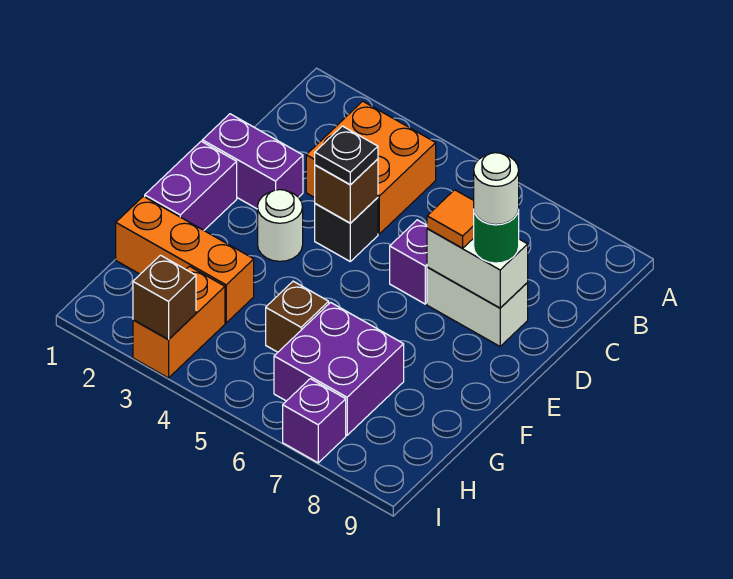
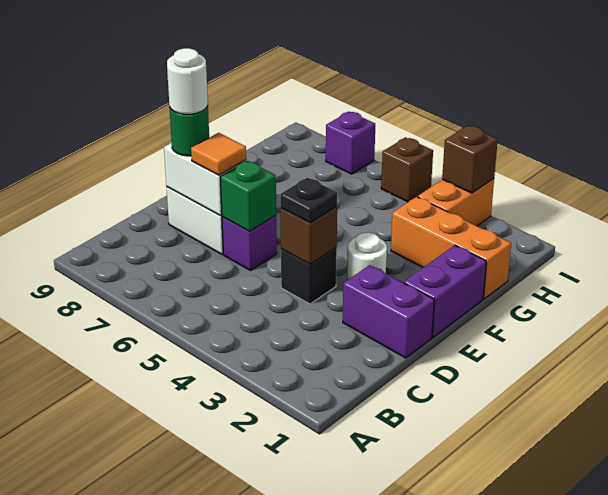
orange 2x2 brick [306,101,436,234] -> none
none -> green 1x1 brick [220,161,276,231]
brown 1x1 brick [266,281,329,352] -> brown 1x1 brick moved to [381,137,433,202]
purple 2x2 brick [274,302,404,435] -> none

